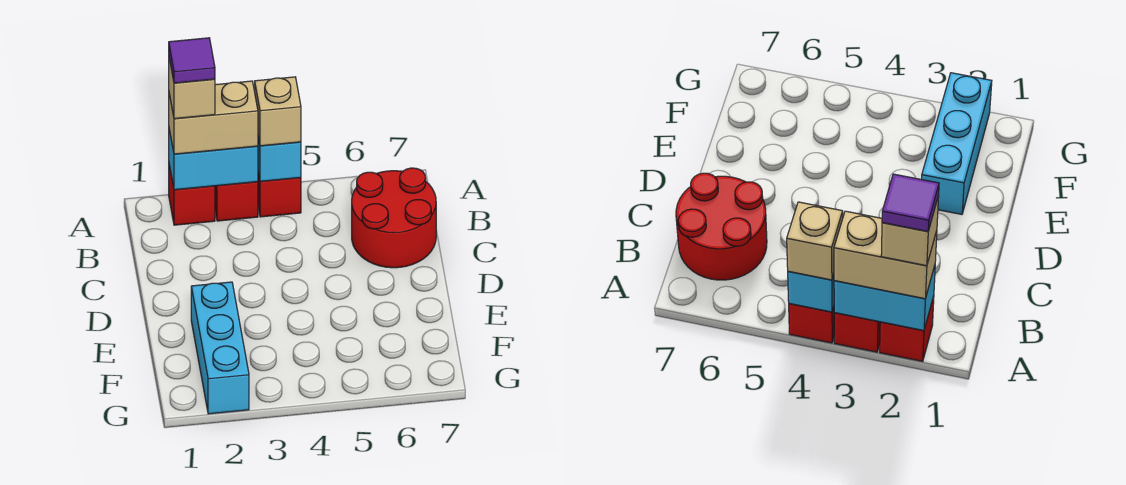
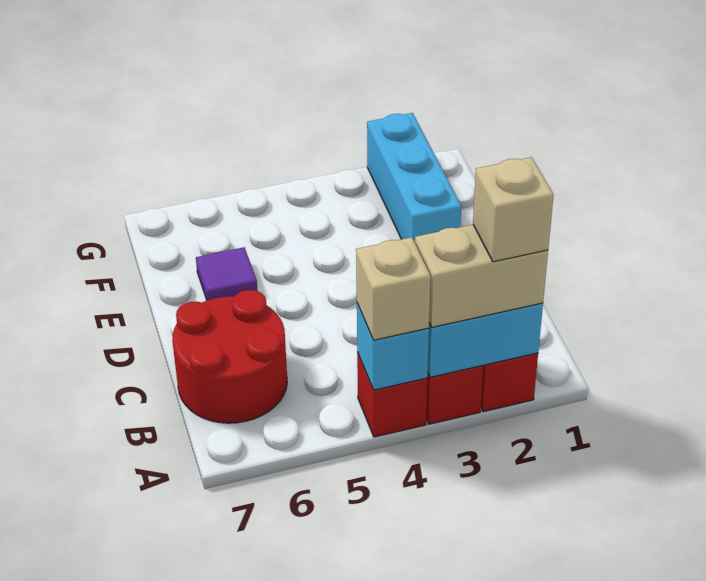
purple 1x1 tile [169,38,215,83] -> purple 1x1 tile moved to [196,247,258,300]

